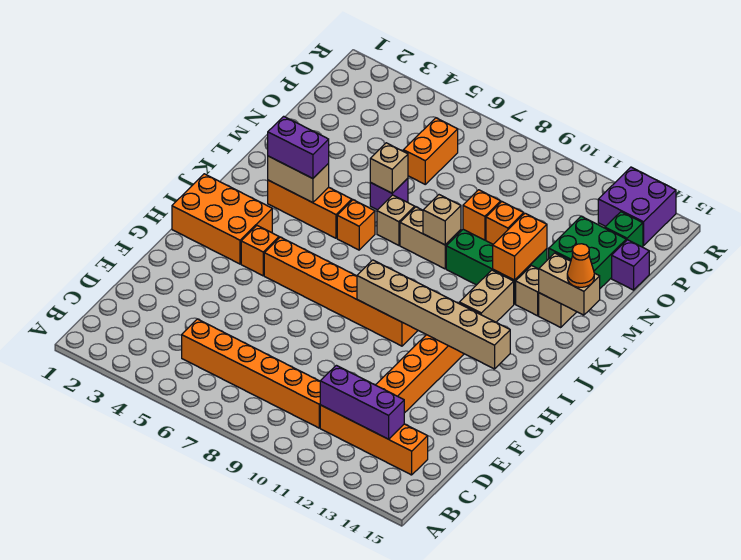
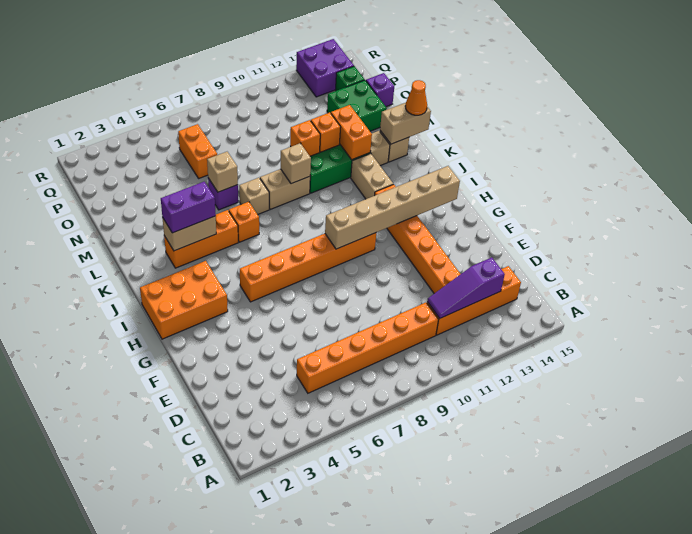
purple 1x3 brick [320,365,404,439] -> purple 1x3 slope [427,257,505,318]
orange 1x1 brick [241,226,279,276] -> none

